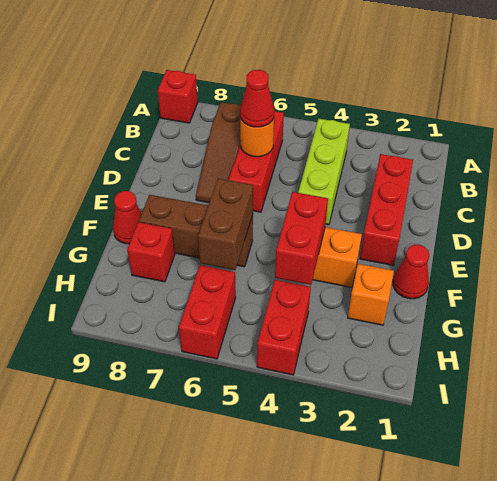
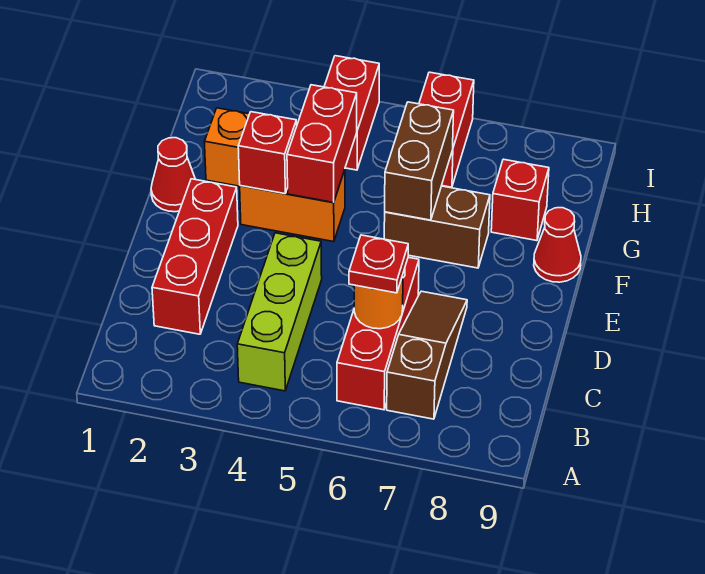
red 1x1 brick [158,70,198,123] -> red 1x1 brick moved to [238,112,297,194]
red 1x1 cone [240,70,274,127] -> red 1x1 plate [349,235,408,293]
brown 1x3 brick [139,195,253,267] -> brown 1x2 brick [384,186,490,268]

